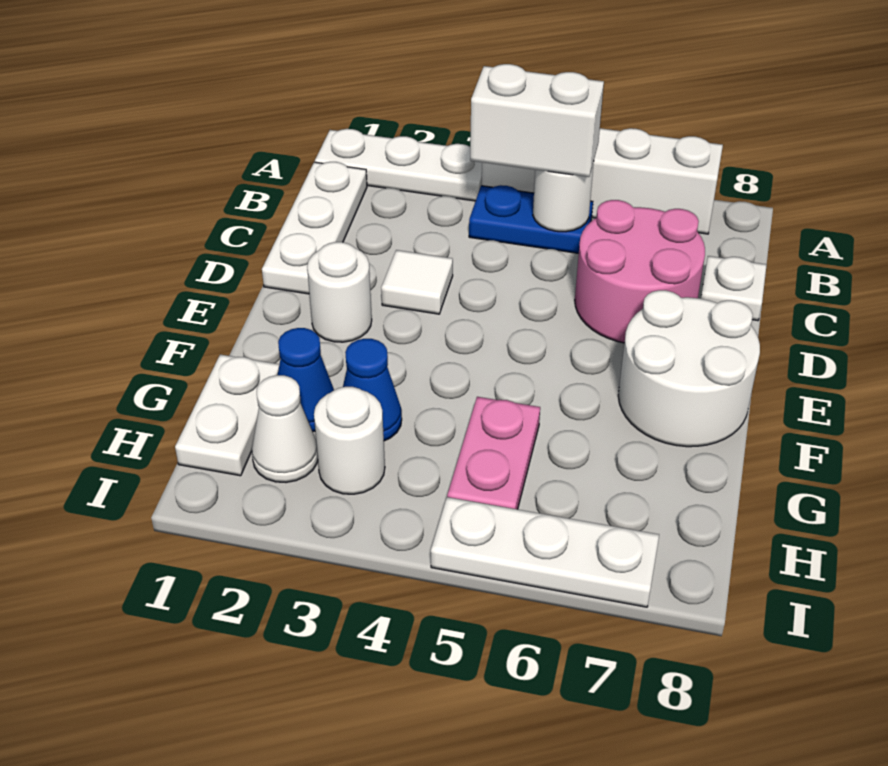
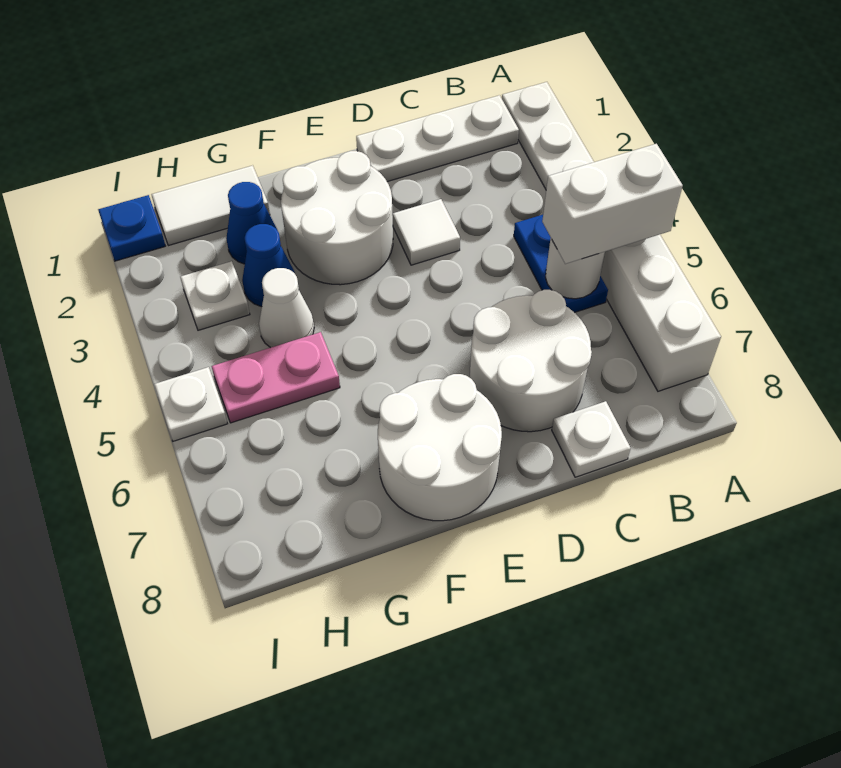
white 1x2 brick [470,64,604,177] -> white 1x2 brick turned to [542,144,683,264]
pink 2x2 round brick [575,200,705,343] -> white 2x2 round brick [470,290,592,432]
white 1x1 round brick [307,242,372,342] -> white 2x2 round brick [281,151,393,285]
white 1x2 plate [175,354,279,476] -> white 1x2 tile [151,165,270,246]
white 1x1 cone [252,375,318,482] -> white 1x1 cone moved to [259,268,314,348]
white 1x1 round brick [314,387,385,494] -> white 1x1 plate [180,261,250,330]
none -> blue 1x1 plate [98,195,165,261]
white 1x3 plate [431,497,659,607] -> white 1x1 plate [154,367,227,441]

